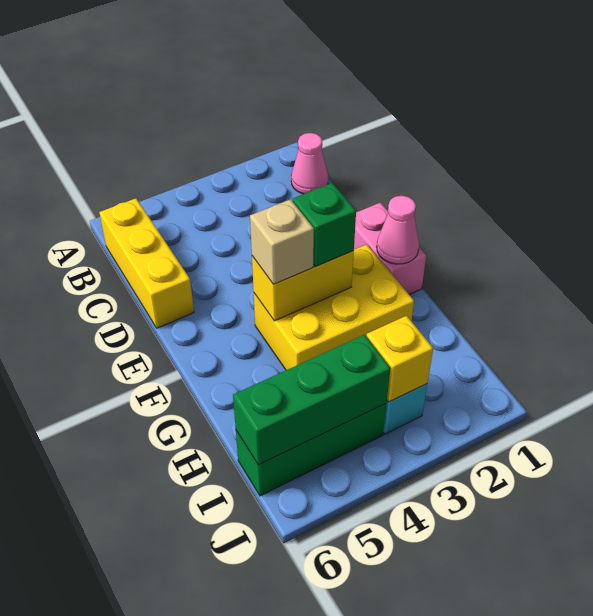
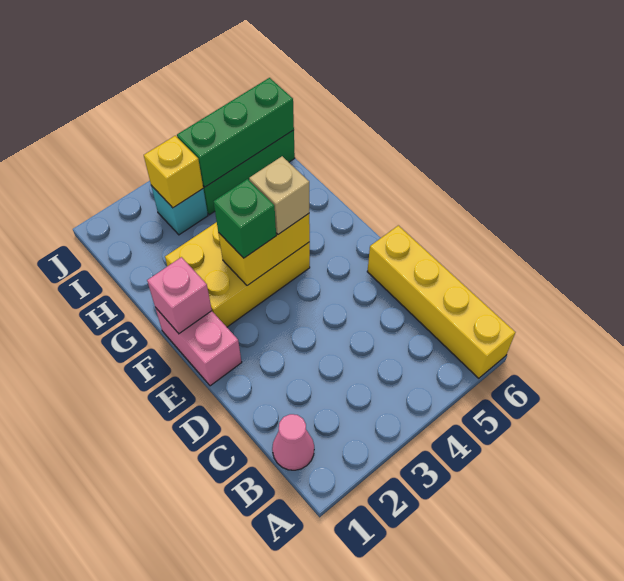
yellow 1x3 brick [99,198,194,328] -> yellow 1x4 brick [367,225,515,378]
pink 1x1 cone [377,196,419,264] -> pink 1x1 brick [147,257,212,333]

